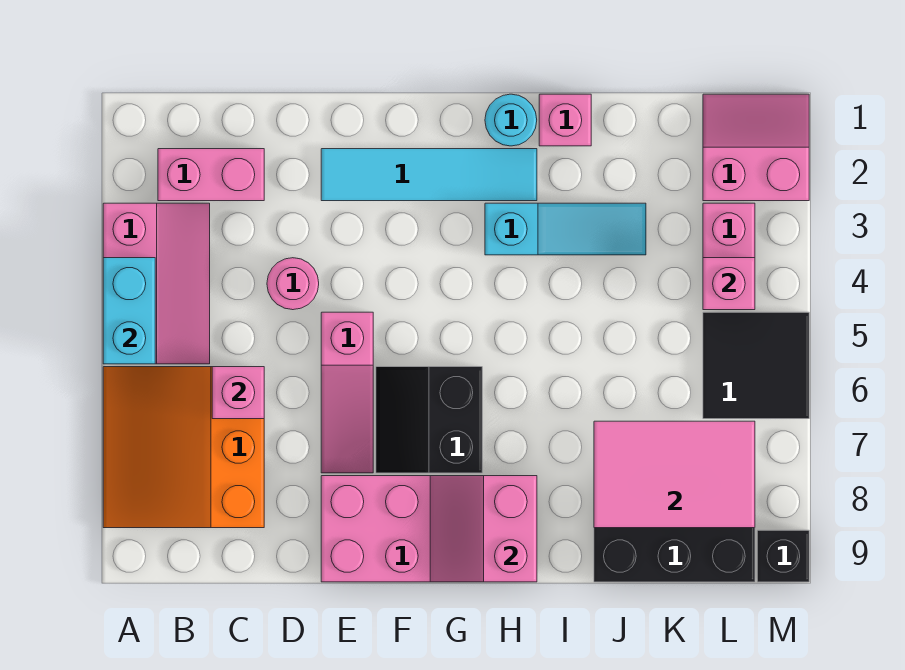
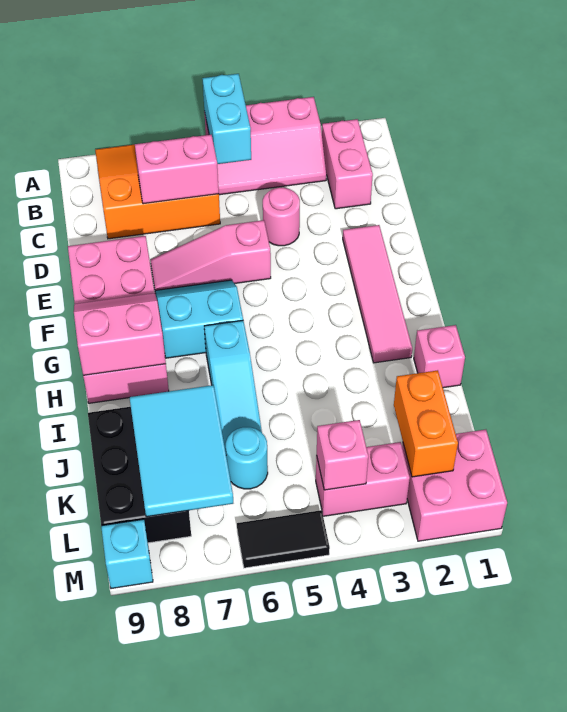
cyan 1x2 brick [103,258,155,364] -> cyan 1x2 brick turned to [202,74,251,164]
pink 1x1 brick [212,367,264,419] -> pink 1x2 brick [135,135,219,204]
cyan 1x4 tile [321,149,537,201] -> pink 1x4 tile [343,225,412,363]
black 2x2 slope [376,367,482,473] -> cyan 2x2 slope [155,280,243,358]
cyan 1x1 round brick [485,94,537,146] -> cyan 1x1 round brick moved to [226,427,268,489]
cyan 1x3 slope [485,203,646,255] -> cyan 1x3 slope moved to [204,321,262,452]
pink 2x3 tile [594,421,755,528] -> cyan 2x3 tile [129,385,233,517]
none -> orange 1x2 brick [394,370,458,477]
pink 2x2 slope [703,94,809,201] -> pink 2x2 brick [402,430,507,541]
black 2x2 tile [703,312,809,419] -> black 1x2 tile [237,510,330,568]
black 1x1 brick [757,530,809,582] -> cyan 1x1 brick [101,519,153,589]

